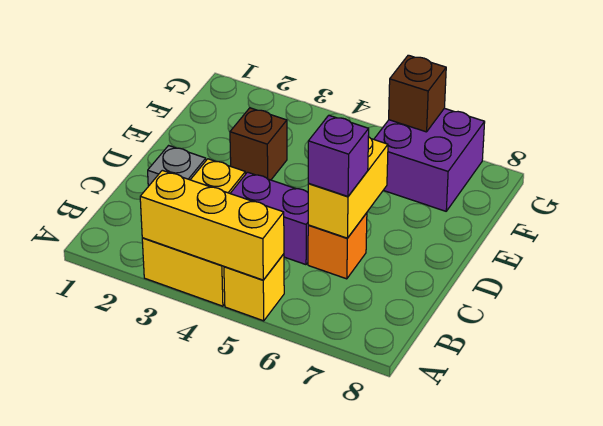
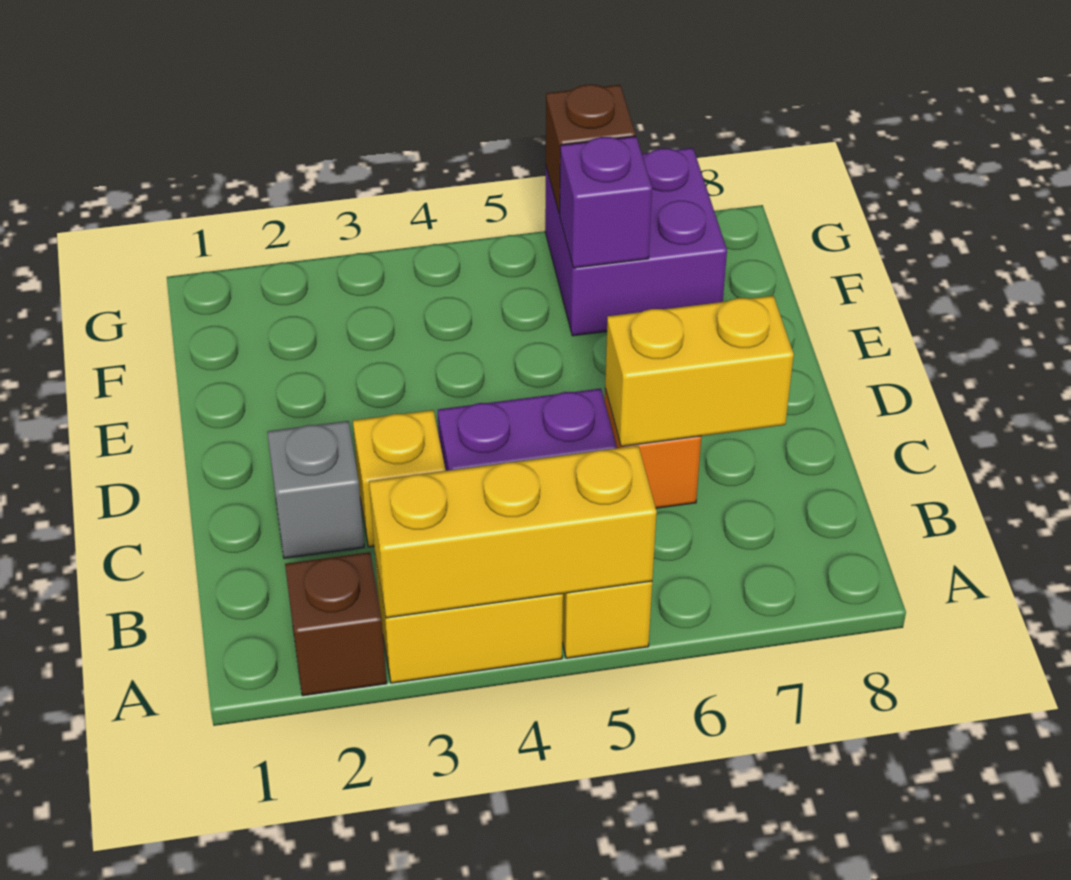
yellow 1x2 brick [308,137,388,238] -> yellow 1x2 brick turned to [605,296,794,447]
purple 1x1 brick [308,115,369,196] -> purple 1x1 brick moved to [560,136,652,268]
brown 1x1 brick [230,108,287,180] -> brown 1x1 brick moved to [285,552,387,696]

